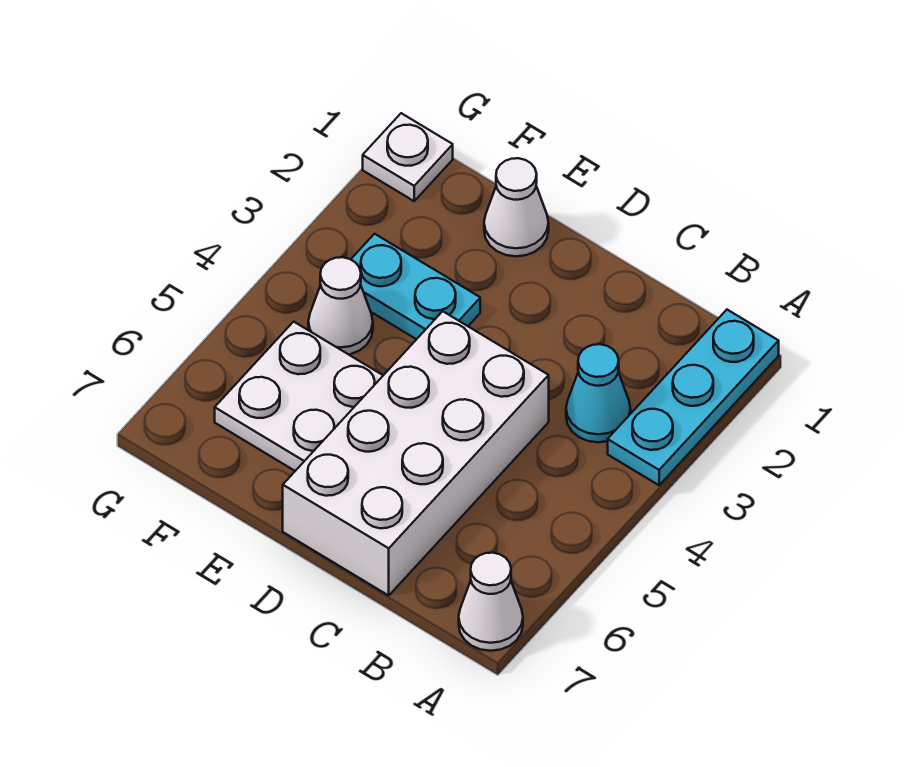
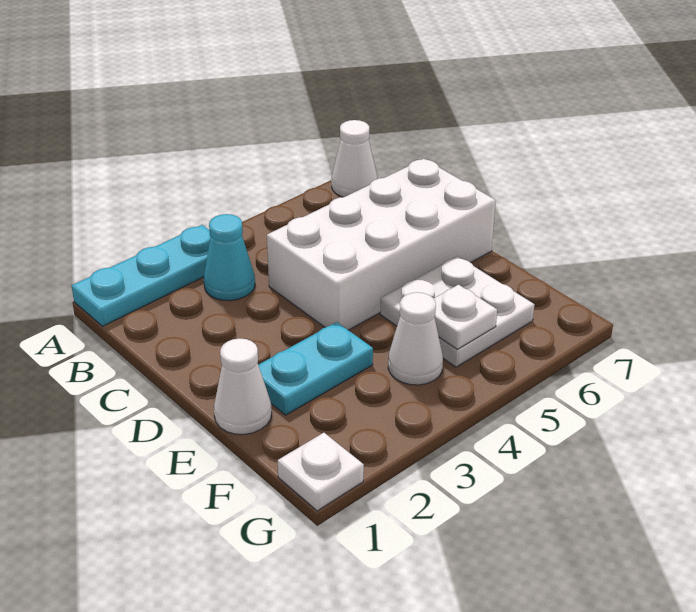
cyan 1x2 plate [351,234,480,339] -> cyan 1x2 plate turned to [258,322,373,415]
none -> white 1x1 plate [433,285,497,349]

